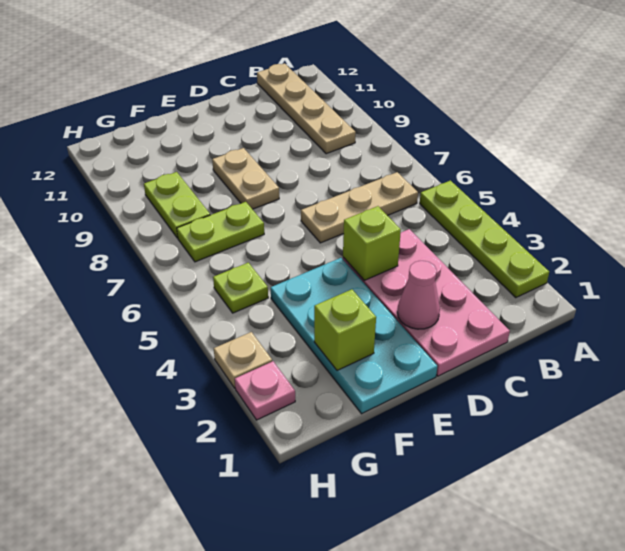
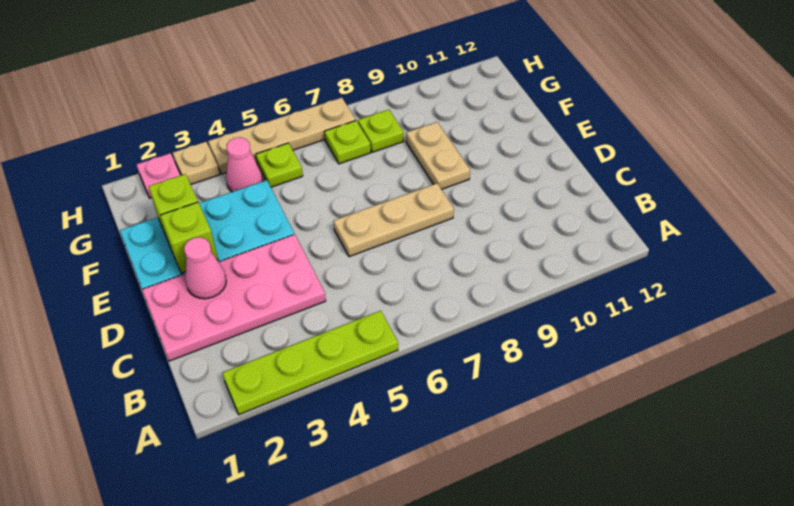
tan 1x3 plate [301,172,418,243] -> tan 1x3 plate turned to [333,183,454,257]
tan 1x4 plate [257,63,356,154] -> tan 1x4 plate moved to [208,98,356,174]
lime 1x1 brick [343,206,401,280] -> lime 1x1 brick moved to [160,202,218,273]
tan 1x2 plate [212,148,279,209] -> tan 1x2 plate turned to [406,122,470,189]
lime 1x2 plate [177,202,264,262] -> lime 1x1 plate [324,121,371,164]
none -> pink 1x1 cone [226,137,263,192]
lime 1x2 plate [144,172,210,238] -> lime 1x1 plate [358,110,404,152]

